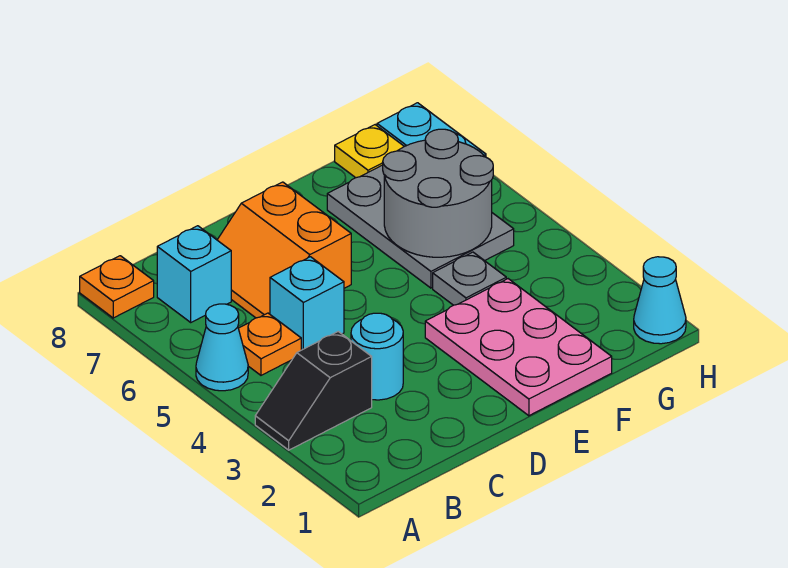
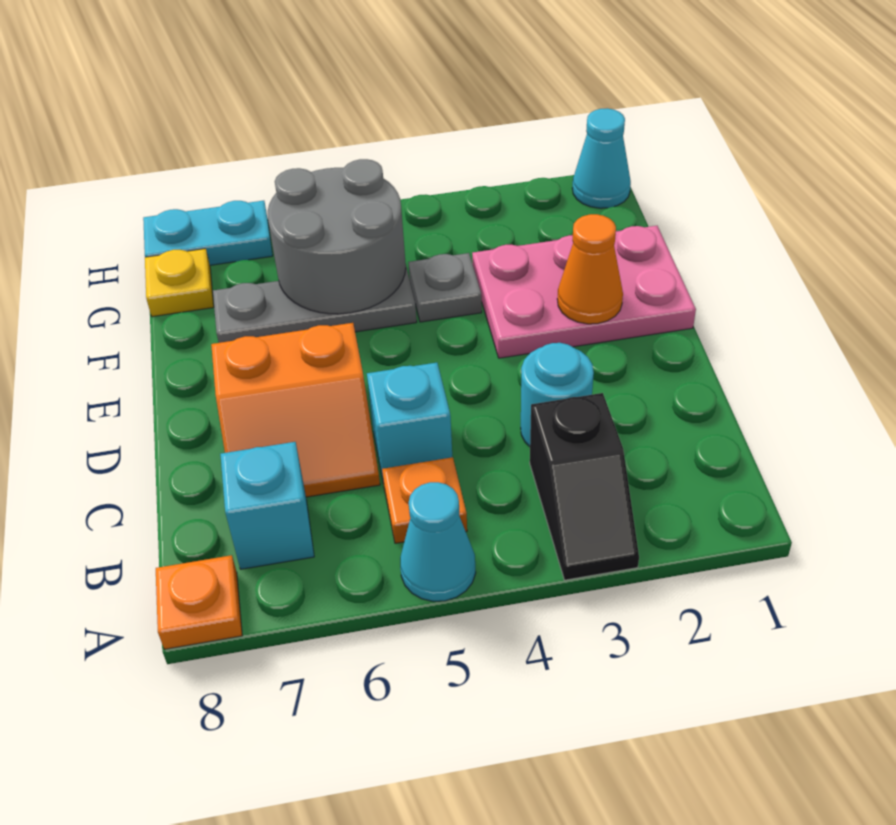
none -> orange 1x1 cone [557,214,623,324]
grey 2x3 plate [327,165,514,288] -> grey 1x3 plate [213,267,417,343]

